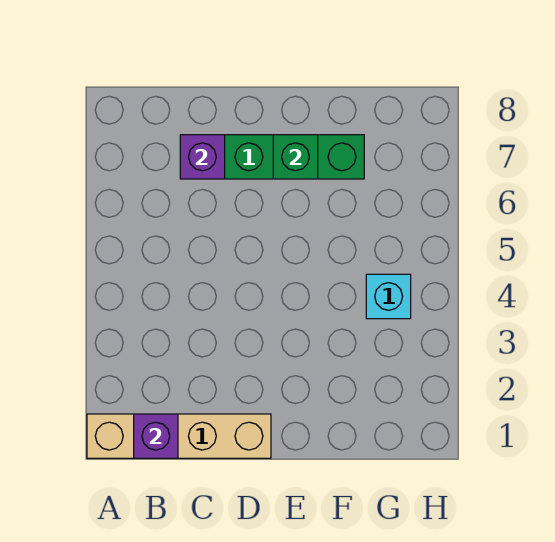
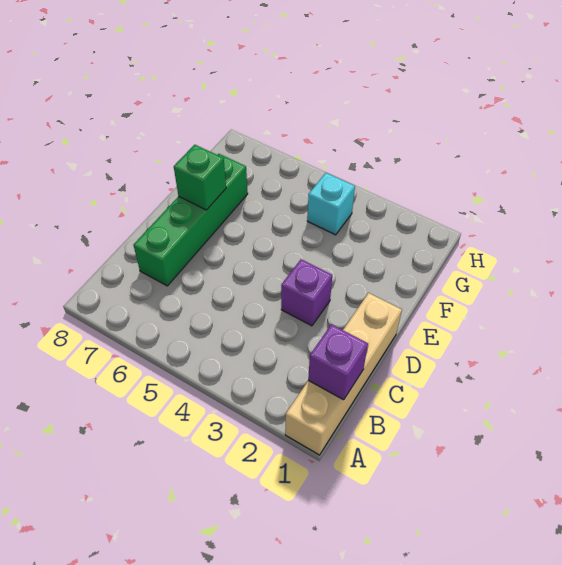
purple 1x1 brick [180,135,225,179] -> purple 1x1 brick moved to [281,259,332,326]

